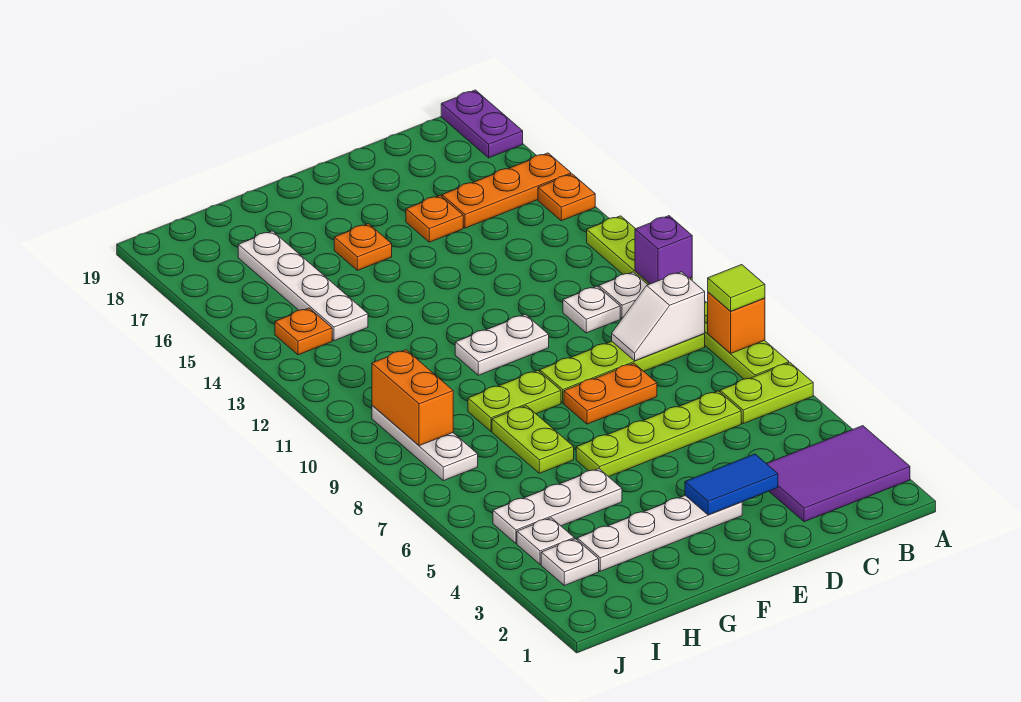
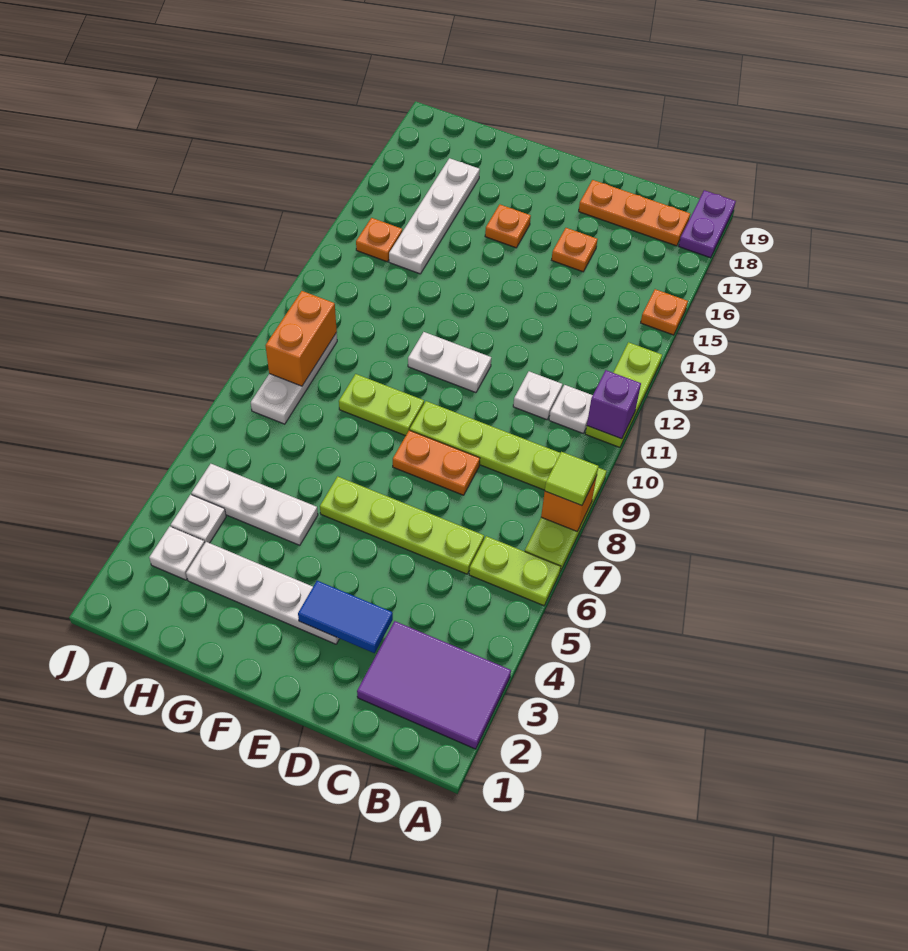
orange 1x3 plate [442,153,571,228] -> orange 1x3 plate moved to [579,180,690,246]
white 1x2 slope [612,272,705,361] -> none
lime 1x2 plate [492,406,574,473] -> none

